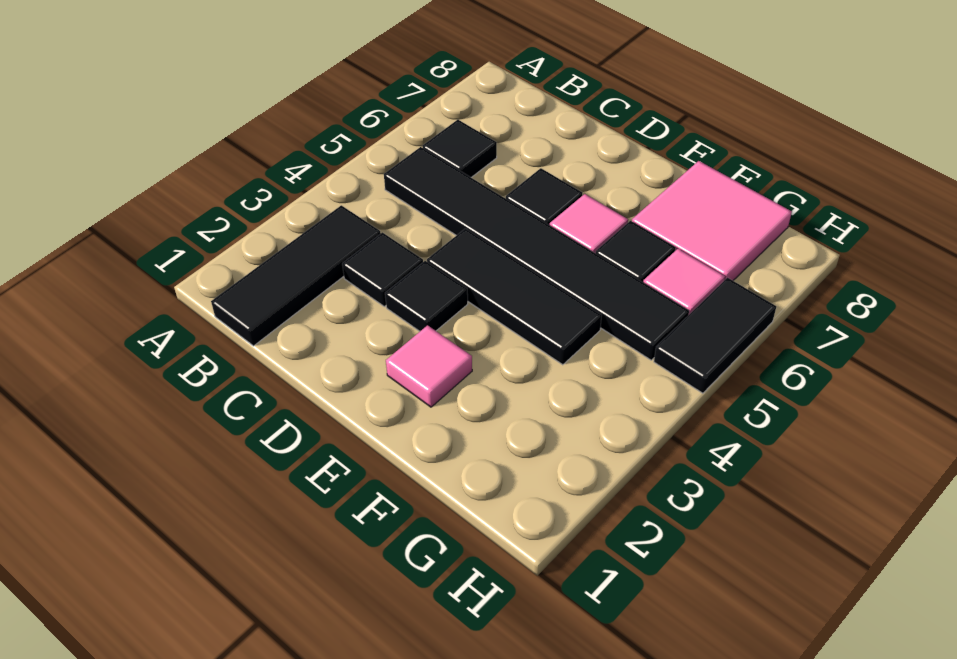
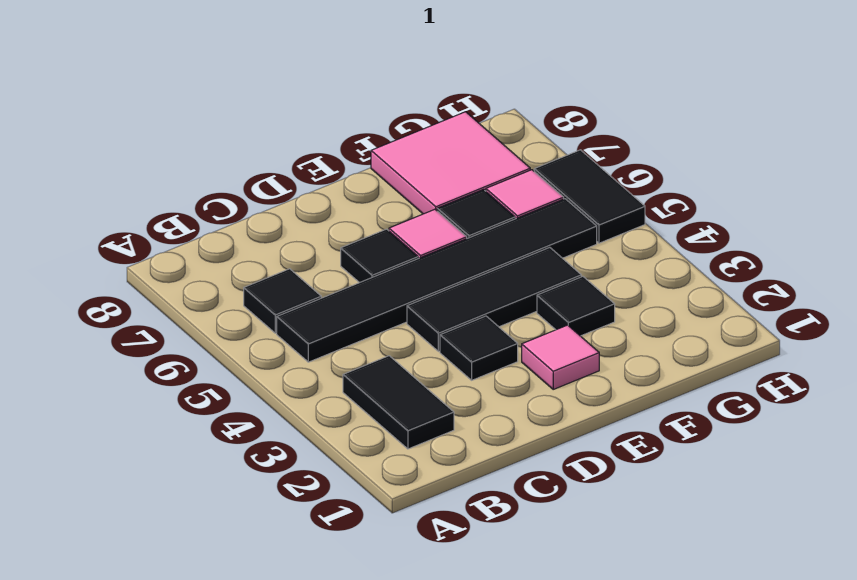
black 1x3 tile [211,205,381,346] -> black 1x2 tile [343,356,454,449]
black 1x1 tile [342,232,423,307] -> black 1x1 tile moved to [537,276,615,336]

